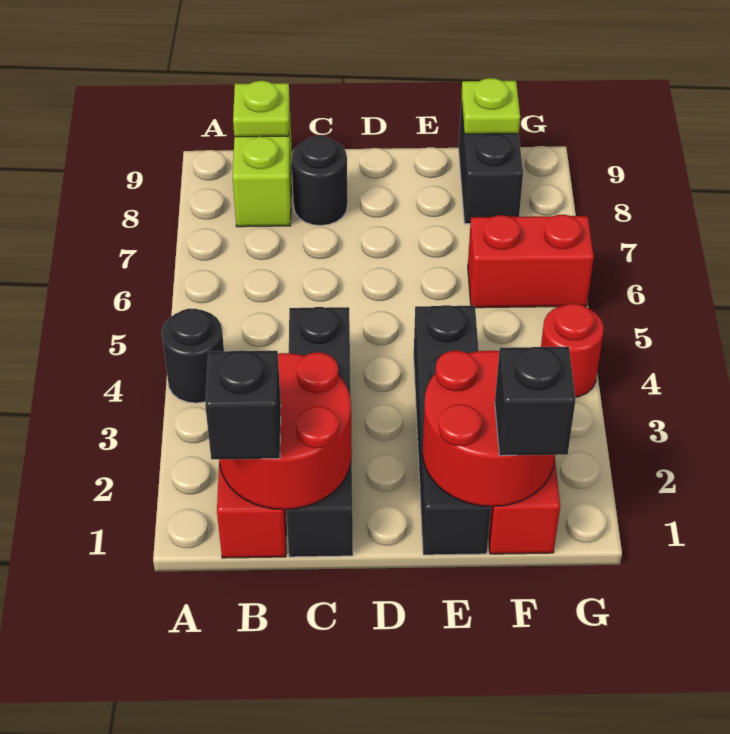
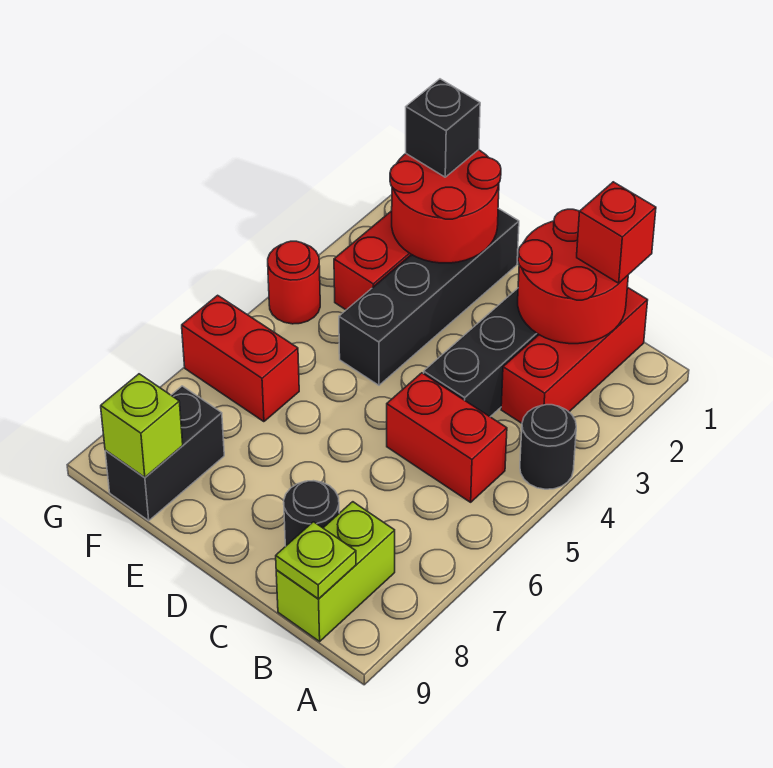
black 1x1 brick [205,351,281,459] -> red 1x1 brick [577,182,656,283]
none -> red 1x2 brick [387,373,507,502]
lime 1x1 plate [461,78,520,134] -> lime 1x1 brick [101,374,183,478]

